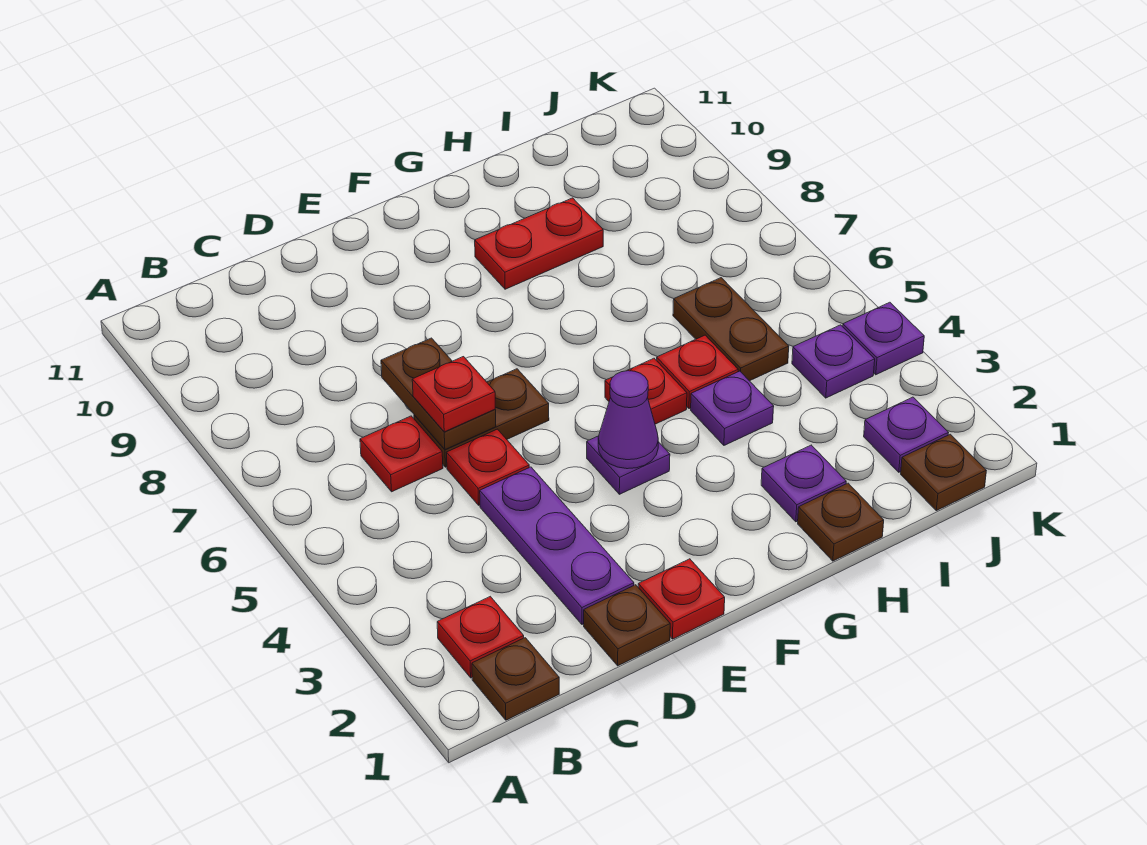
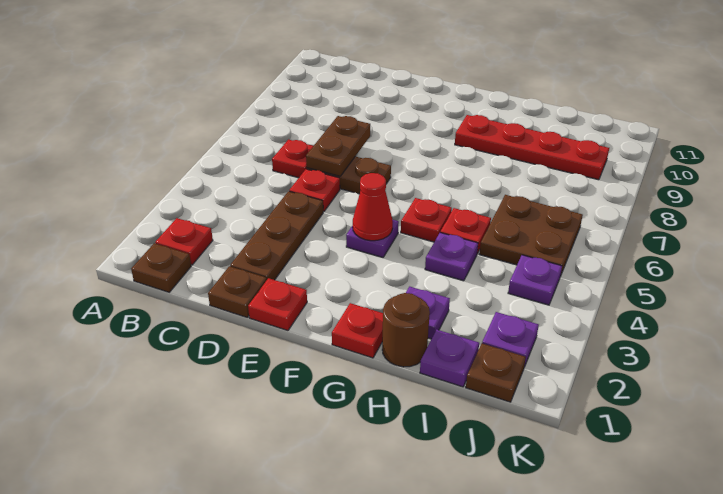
purple 1x3 plate [480,467,634,624] -> brown 1x3 plate [230,191,323,280]
red 1x1 plate [412,357,495,432] -> red 1x1 plate moved to [332,303,383,358]
purple 1x1 cone [598,371,658,469] -> red 1x1 cone [353,173,393,241]
red 1x2 plate [475,198,603,289] -> red 1x4 plate [455,115,609,180]
brown 1x1 plate [798,483,884,561] -> brown 1x1 round brick [382,293,430,367]
brown 1x2 plate [673,278,789,381] -> brown 2x2 plate [480,195,583,276]
purple 1x1 plate [843,302,924,375] -> purple 1x1 plate moved to [420,330,479,387]

